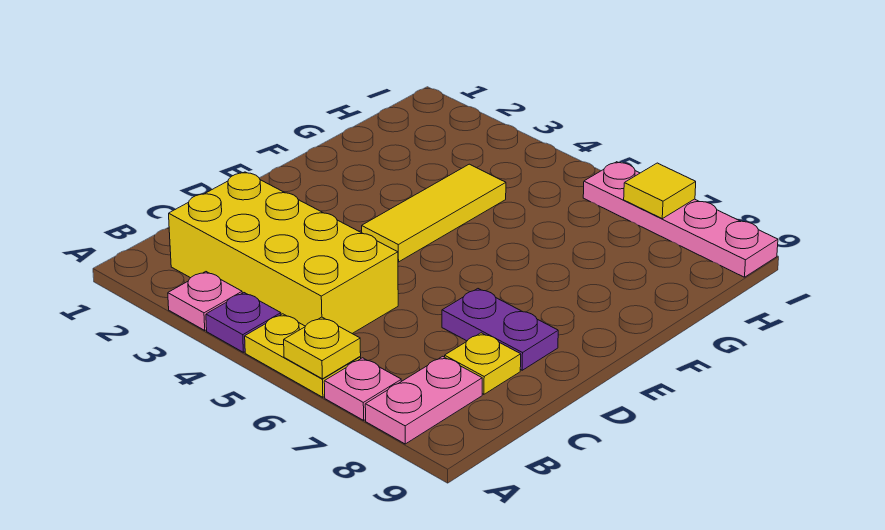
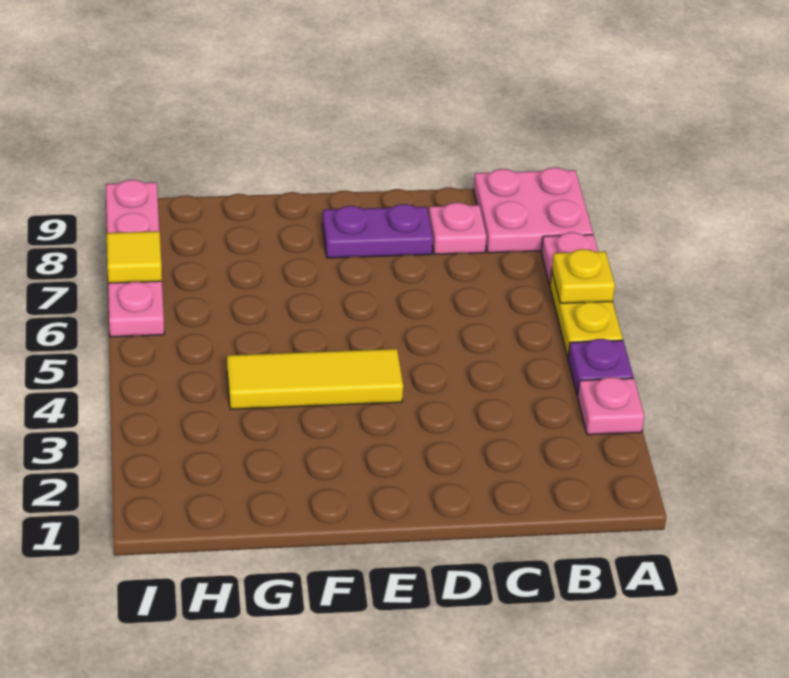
pink 1x2 plate [365,356,482,444] -> pink 2x2 plate [474,167,593,253]
yellow 2x4 brick [169,172,398,334] -> none
yellow 1x1 plate [445,333,521,394] -> pink 1x1 plate [429,203,487,254]
purple 1x2 plate [442,289,558,370] -> purple 1x2 plate turned to [322,204,433,258]

